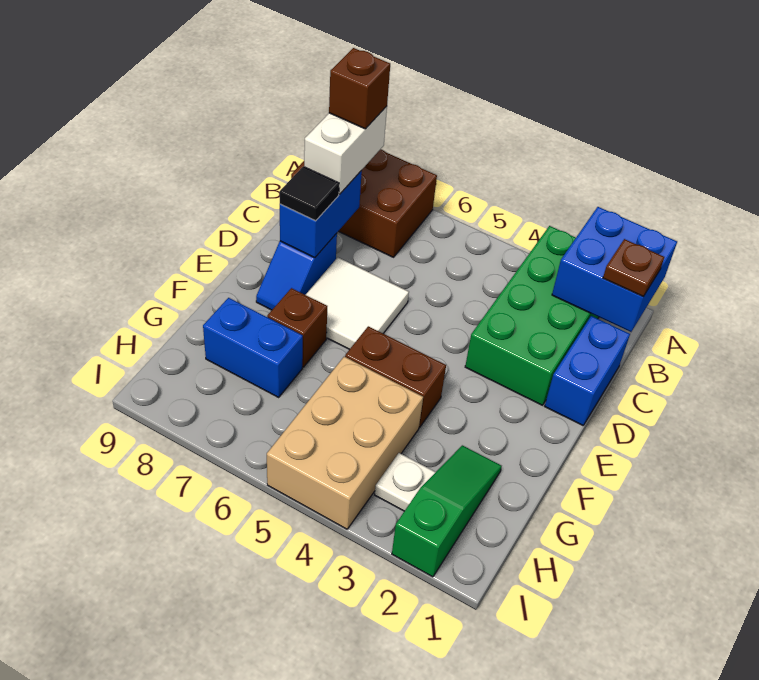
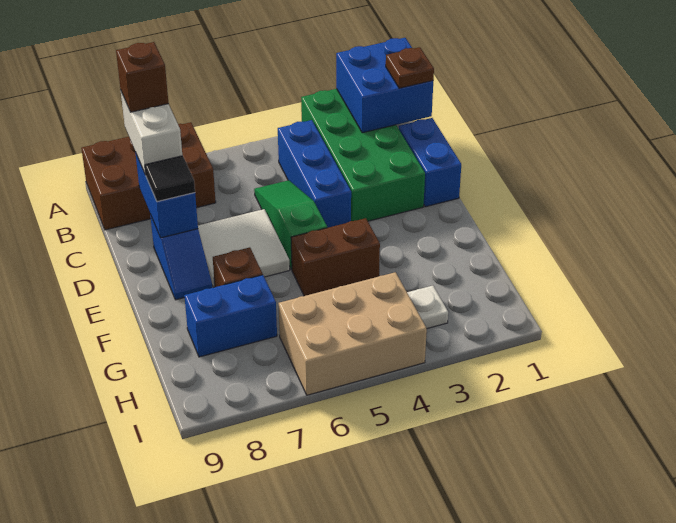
none -> blue 1x3 brick [278,120,351,228]
green 1x3 slope [392,445,502,577] -> green 1x3 slope moved to [254,180,327,270]
tan 2x3 brick [267,357,423,529] -> tan 2x3 brick turned to [279,272,427,395]

